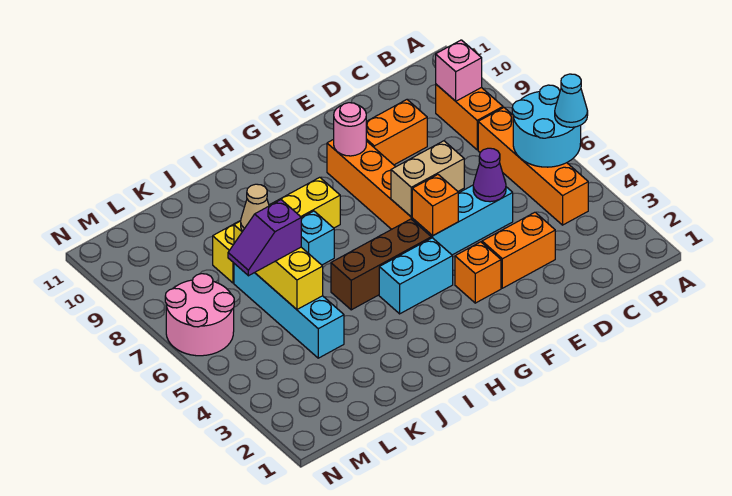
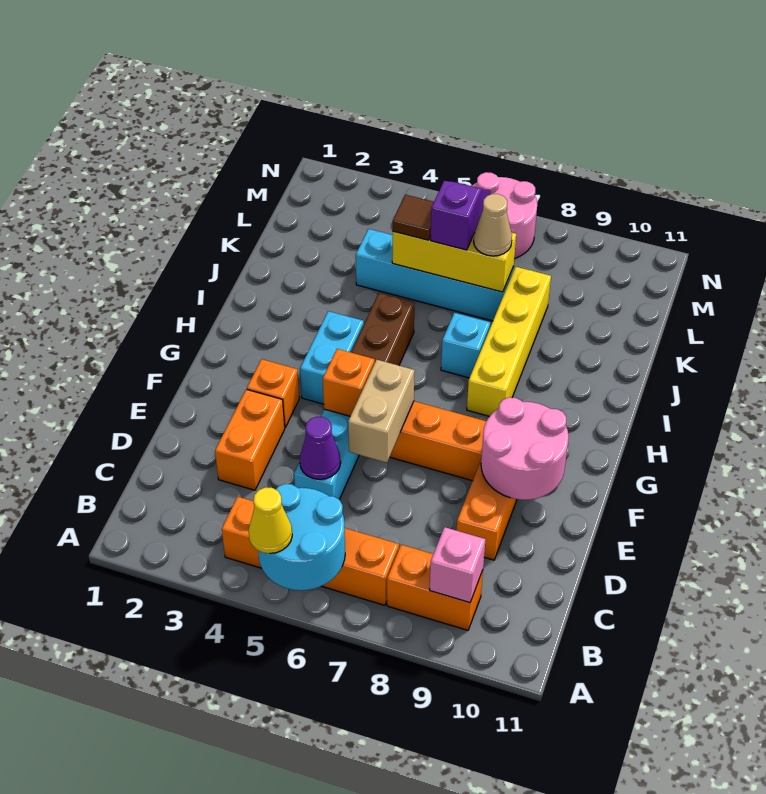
cyan 1x1 cone [555,74,588,127] -> yellow 1x1 cone [249,487,292,553]
pink 1x1 round brick [334,103,366,156] -> pink 2x2 round brick [481,397,569,500]
none -> brown 1x1 tile [393,195,434,240]

